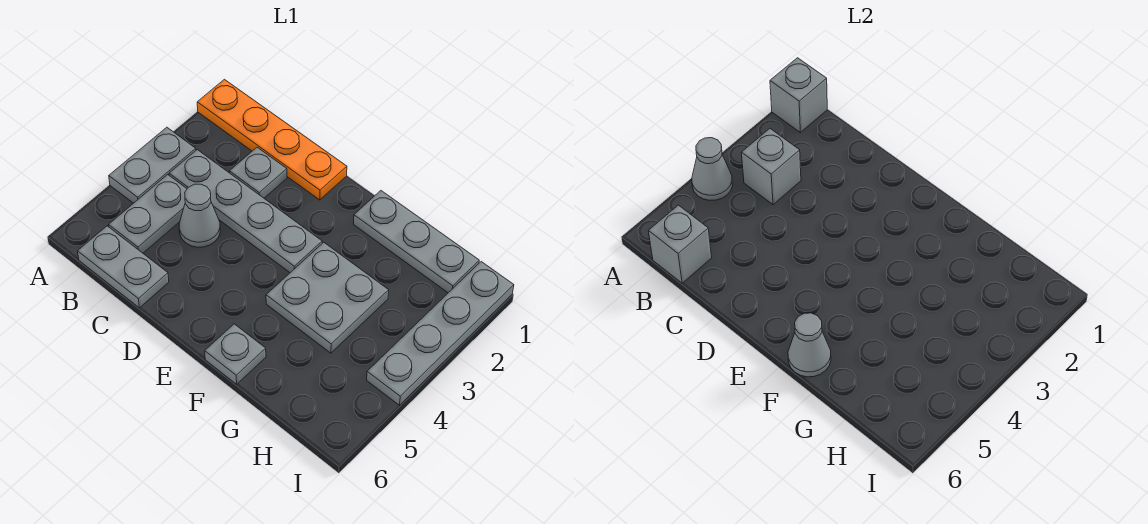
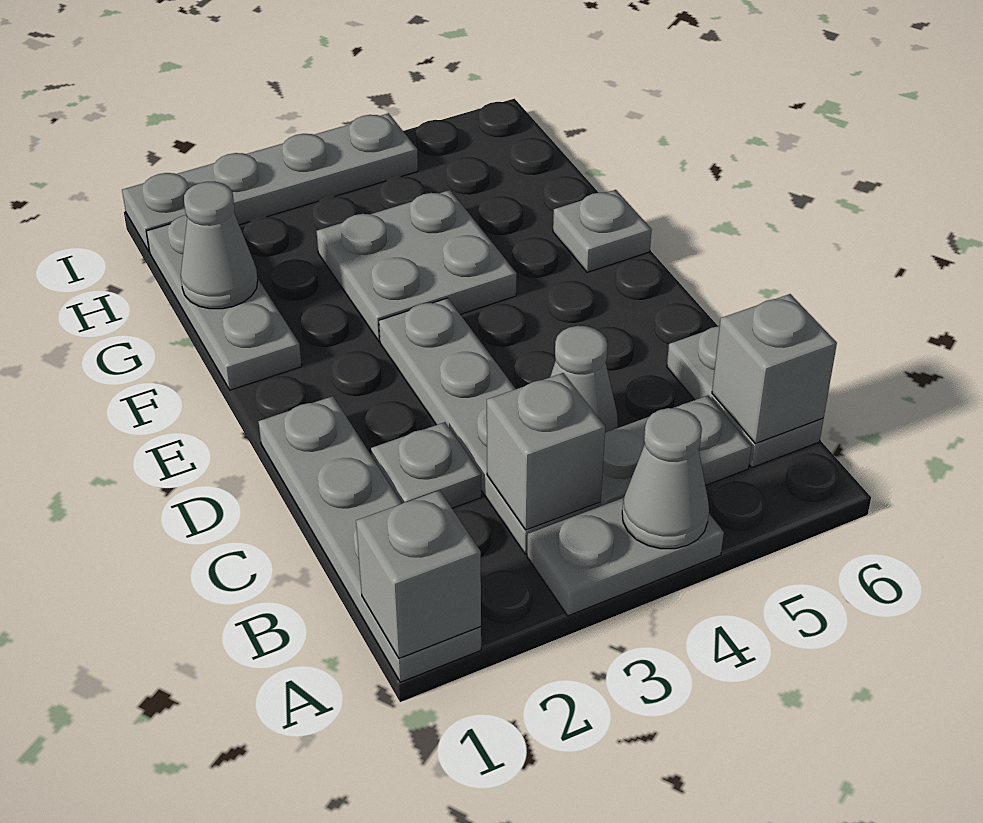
orange 1x4 plate [197,79,347,200] -> grey 1x4 plate [258,396,481,682]
grey 1x1 cone [788,313,831,377] -> grey 1x1 cone moved to [181,182,258,309]

